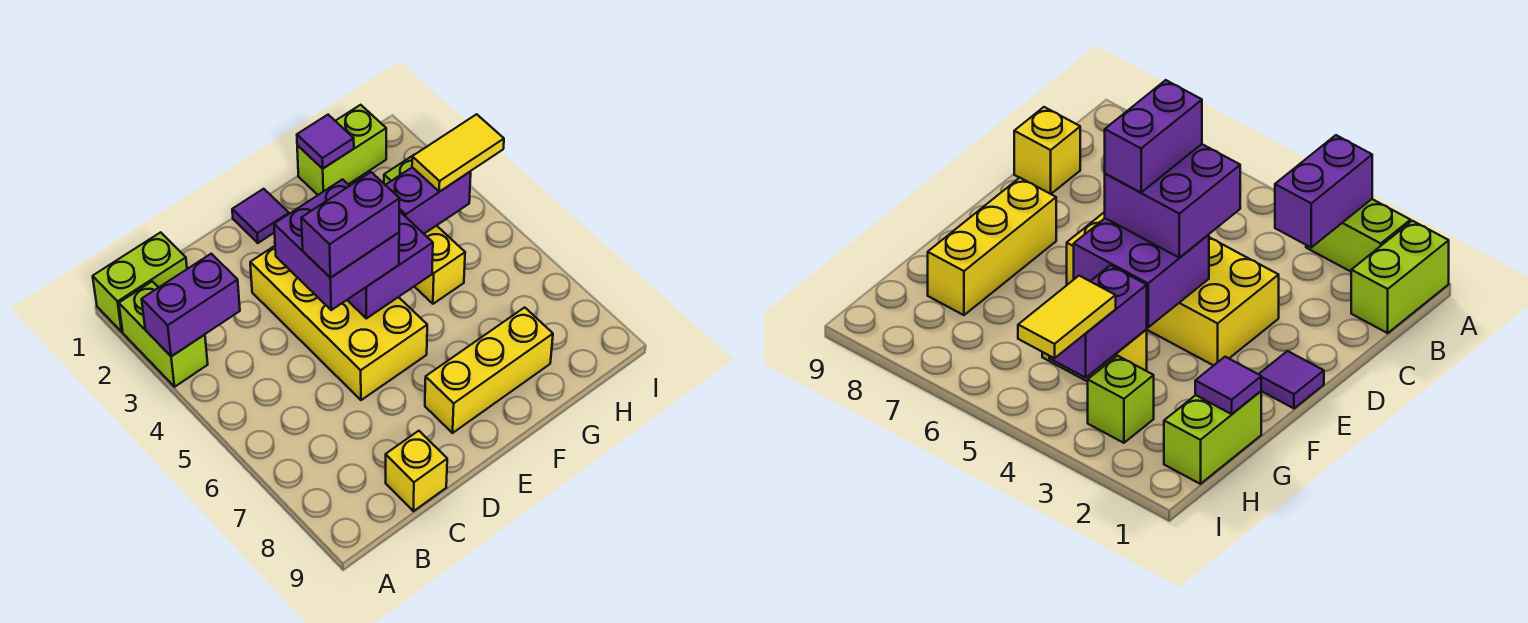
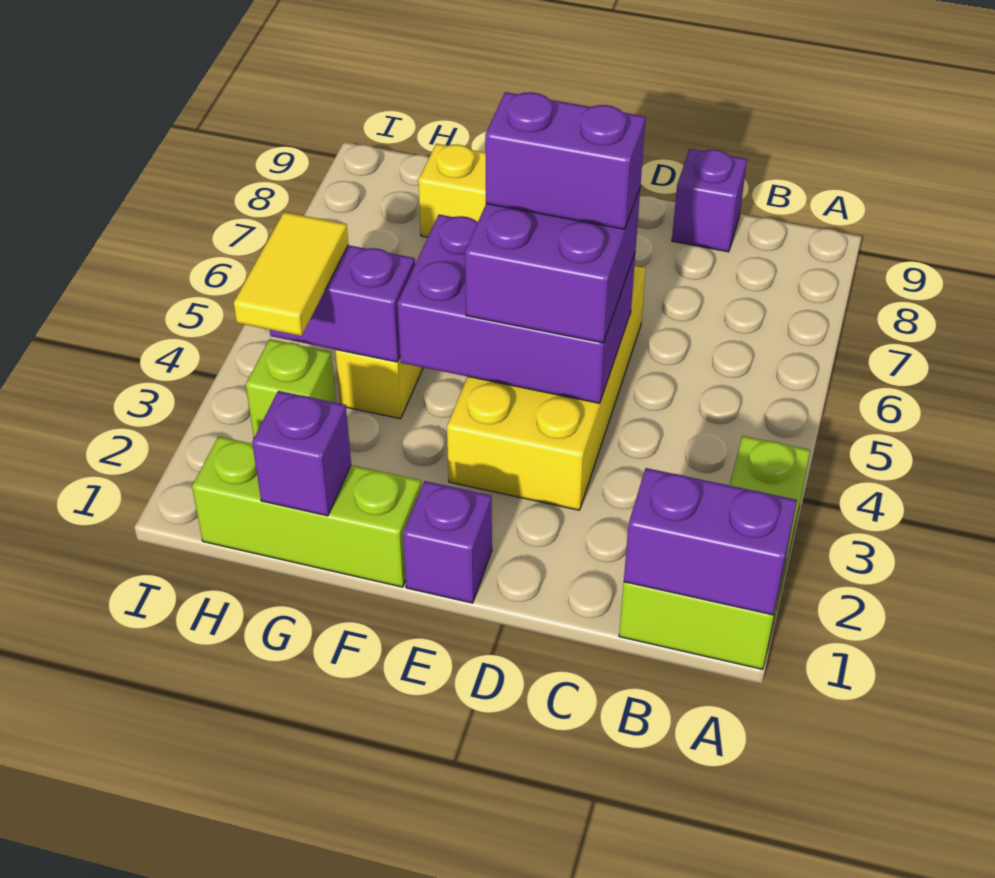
purple 1x2 brick [142,254,240,356] -> purple 1x2 brick moved to [624,468,797,615]
yellow 1x1 brick [386,431,447,511] -> purple 1x1 brick [672,149,747,252]
purple 1x1 tile [232,189,289,243] -> purple 1x1 brick [403,481,492,603]
purple 2x2 brick [348,211,433,318] -> purple 2x3 brick [397,215,635,403]
lime 1x2 brick [297,105,386,195] -> lime 1x3 brick [192,436,421,587]
purple 1x1 tile [297,115,354,169] -> purple 1x1 brick [252,391,351,516]
yellow 1x2 tile [412,114,504,192] -> yellow 1x2 tile turned to [234,212,348,336]

